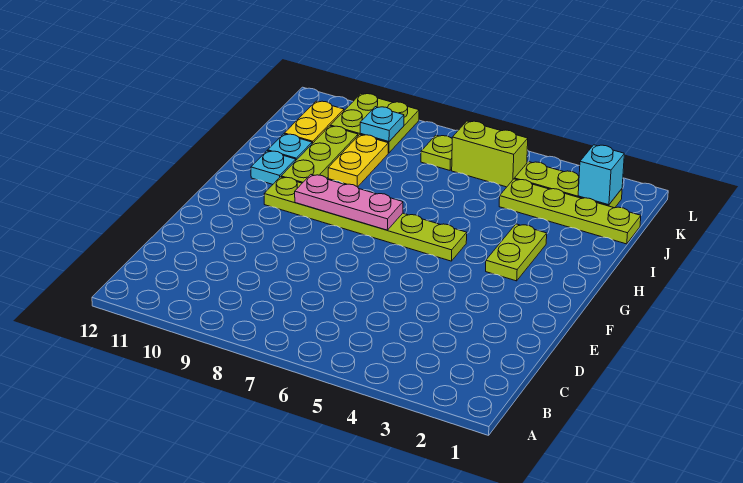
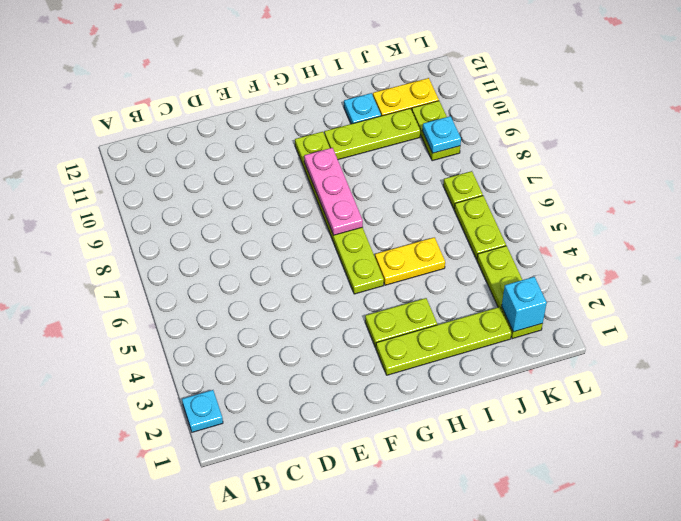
cyan 1x1 plate [251,151,296,184] -> cyan 1x1 plate moved to [182,390,223,432]
yellow 1x2 plate [328,135,388,187] -> yellow 1x2 plate moved to [375,237,445,285]
lime 1x4 plate [499,179,641,244] -> lime 1x4 plate turned to [376,307,512,375]
lime 1x2 brick [452,121,528,187] -> lime 1x2 plate [454,196,506,259]
lime 2x2 plate [330,94,419,153] -> lime 1x2 plate [412,101,460,161]

